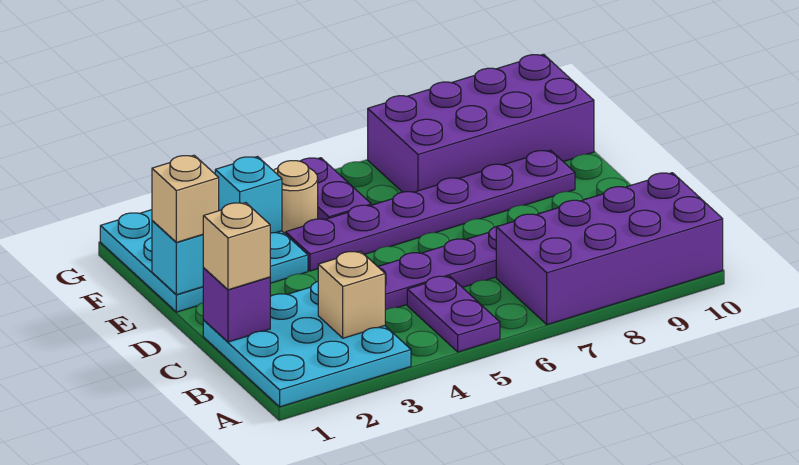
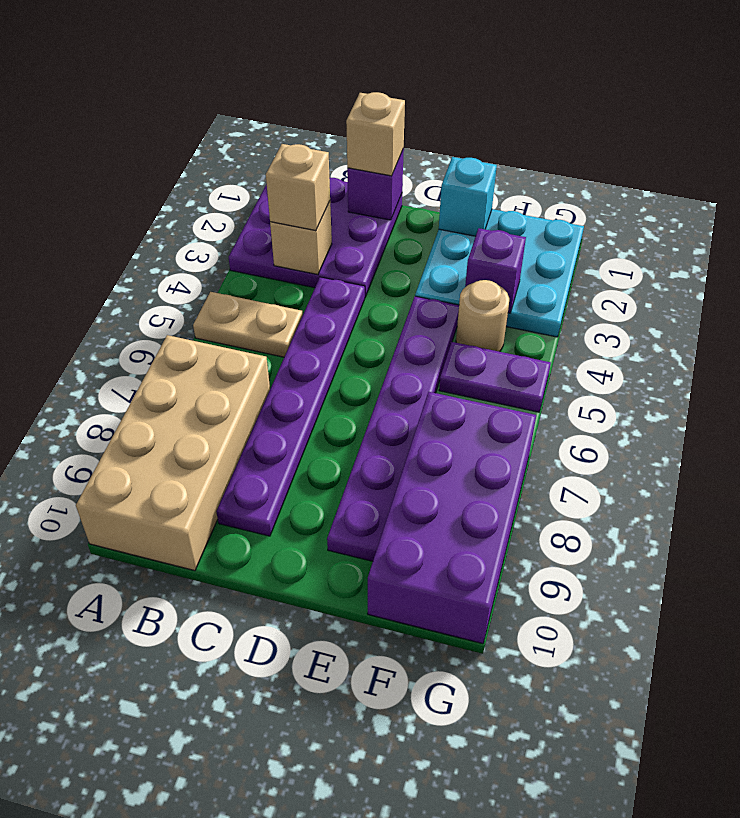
cyan 3x3 plate [203,281,411,407] -> purple 3x3 plate [229,178,402,297]
purple 1x2 plate [407,276,500,352] -> tan 1x2 plate [193,292,303,357]
purple 2x4 brick [496,173,723,325] -> tan 2x4 brick [76,335,270,571]
tan 1x1 brick [152,155,219,242] -> tan 1x1 brick moved to [266,144,330,231]
cyan 1x1 brick [215,157,282,233] -> purple 1x1 brick [465,228,526,313]

